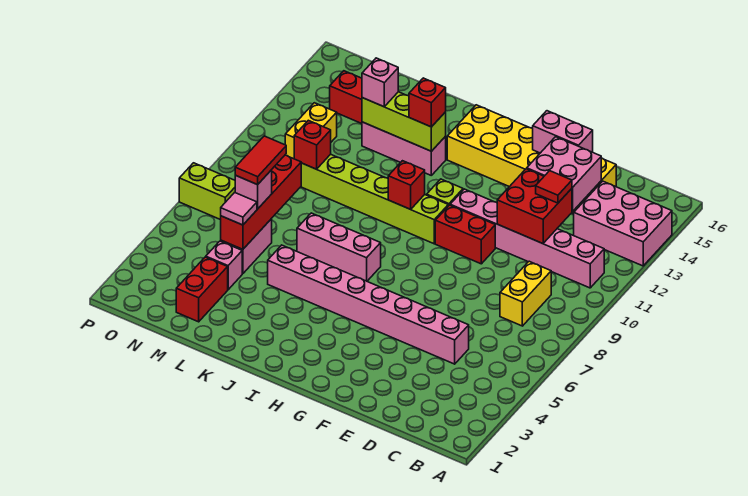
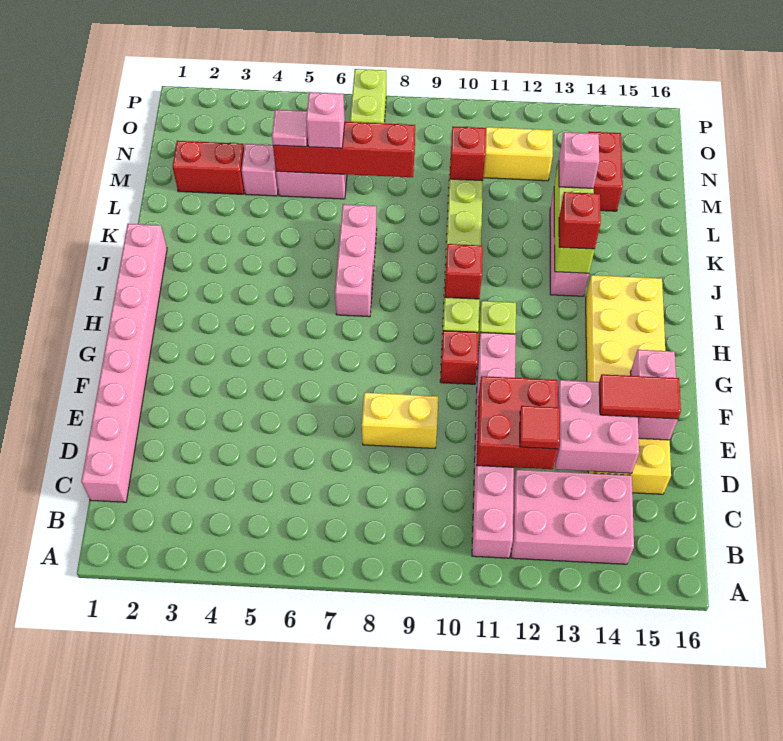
pink 2x3 brick [574,181,672,266] -> pink 2x3 brick turned to [511,469,634,564]
yellow 1x2 brick [500,261,551,326] -> yellow 1x2 brick moved to [362,393,438,448]
pink 1x8 brick [268,245,469,364] -> pink 1x8 brick moved to [81,224,167,502]
red 1x2 brick [435,205,495,264] -> red 1x1 brick [440,331,478,384]
red 1x2 tile [235,136,286,185] -> red 1x2 tile moved to [599,374,681,419]

